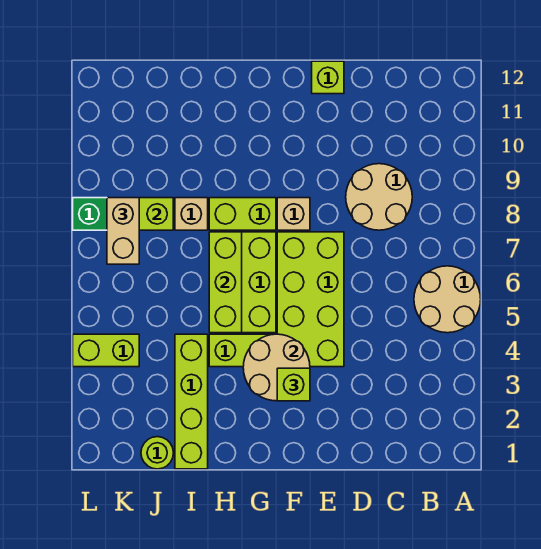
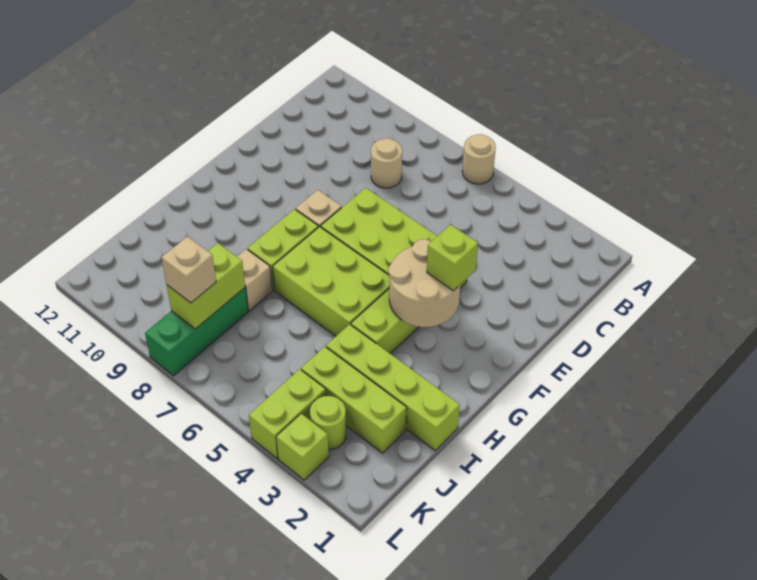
tan 2x2 round brick [414,266,481,333] -> tan 1x1 round brick [462,134,496,184]
tan 2x2 round brick [346,164,412,230] -> tan 1x1 round brick [371,138,402,188]
lime 1x1 brick [312,61,344,94] -> lime 1x1 brick moved to [276,414,329,480]
lime 1x3 brick [209,232,242,333] -> lime 1x3 brick moved to [301,347,407,453]
lime 1x1 round brick [141,437,173,469] -> lime 1x1 round brick moved to [310,396,346,450]
tan 1x2 brick [107,198,139,264] -> tan 1x1 brick [162,236,216,303]

